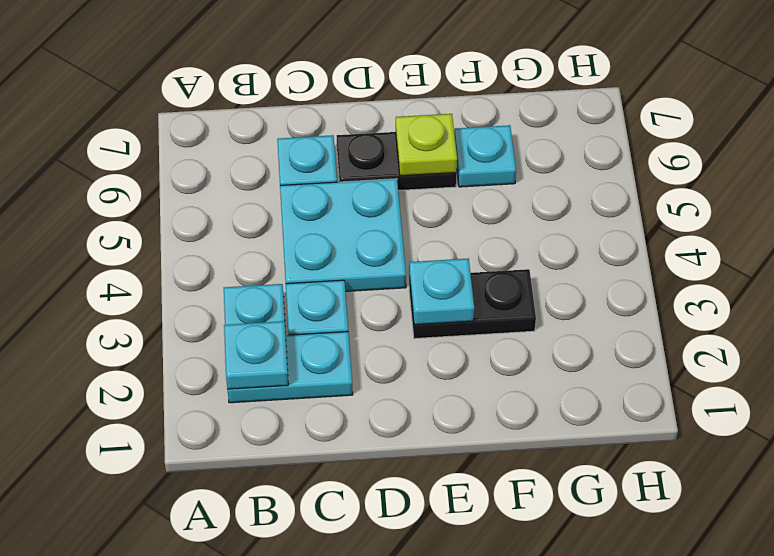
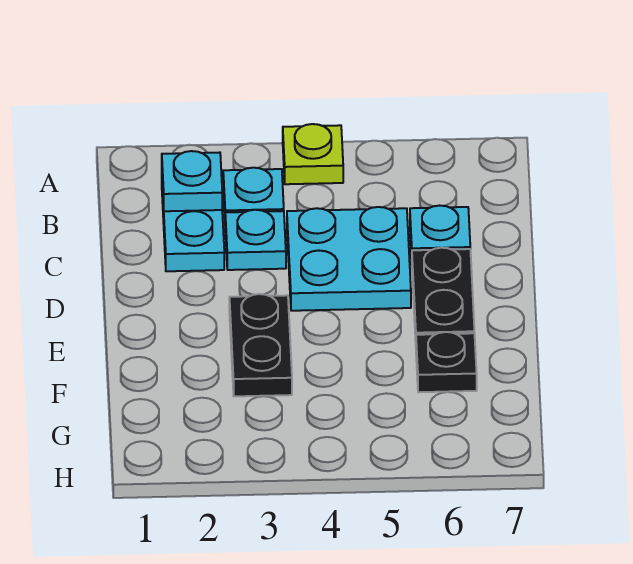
cyan 1x1 plate [409,259,474,325] -> none
lime 1x1 plate [396,114,457,176] -> lime 1x1 plate moved to [283,124,343,184]
cyan 1x1 plate [454,125,516,187] -> black 1x1 plate [416,332,477,392]

